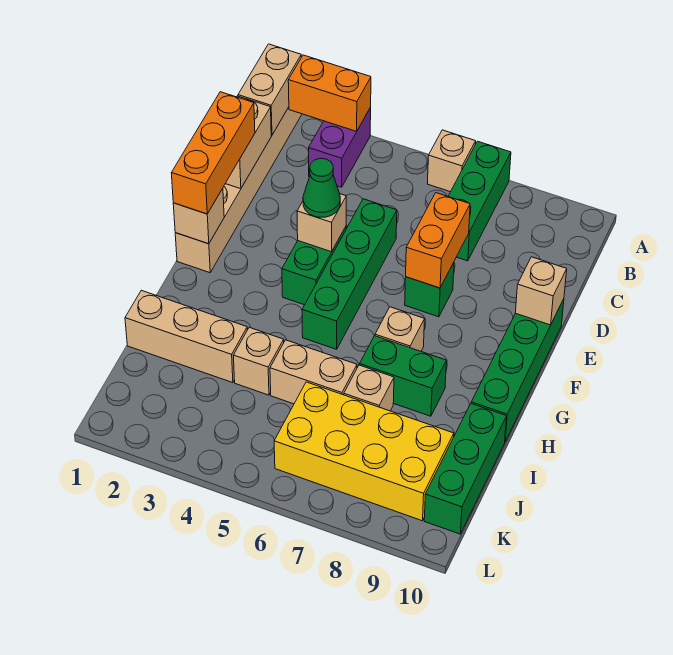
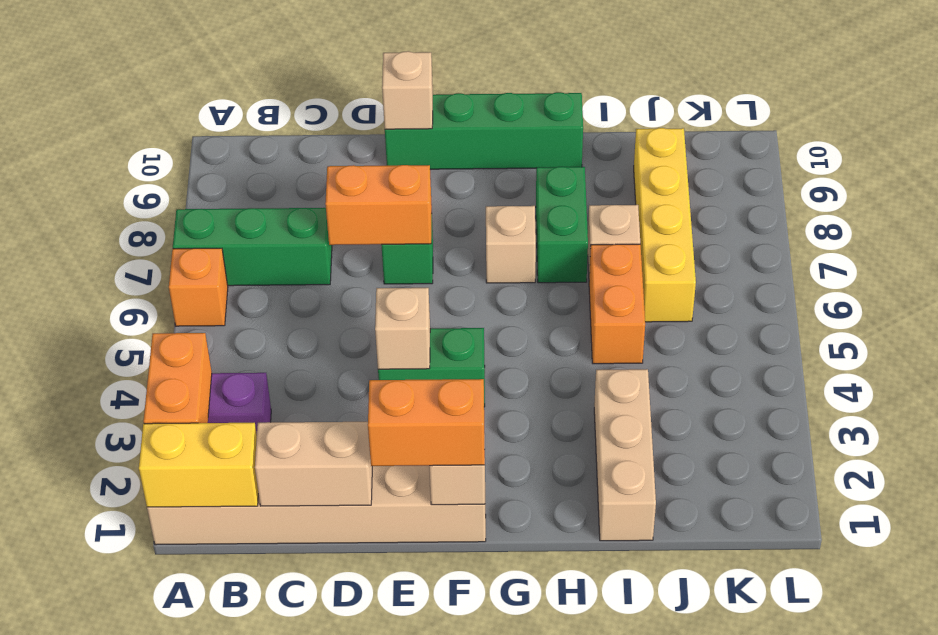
tan 1x2 brick [238,44,301,135] -> yellow 1x2 brick [139,423,258,507]
tan 1x1 brick [428,130,476,192] -> orange 1x1 brick [169,248,228,326]
orange 1x3 brick [171,92,255,214] -> orange 1x2 brick [368,379,485,466]
green 1x4 brick [302,199,397,349] -> none
green 1x1 cone [303,158,340,217] -> none
tan 1x1 brick [233,327,284,395] -> none
tan 1x2 brick [270,340,357,404] -> orange 1x2 brick [589,244,645,364]
green 1x3 brick [424,404,507,534] -> none
yellow 2x4 brick [274,382,454,521] -> yellow 1x4 brick [634,128,696,322]

